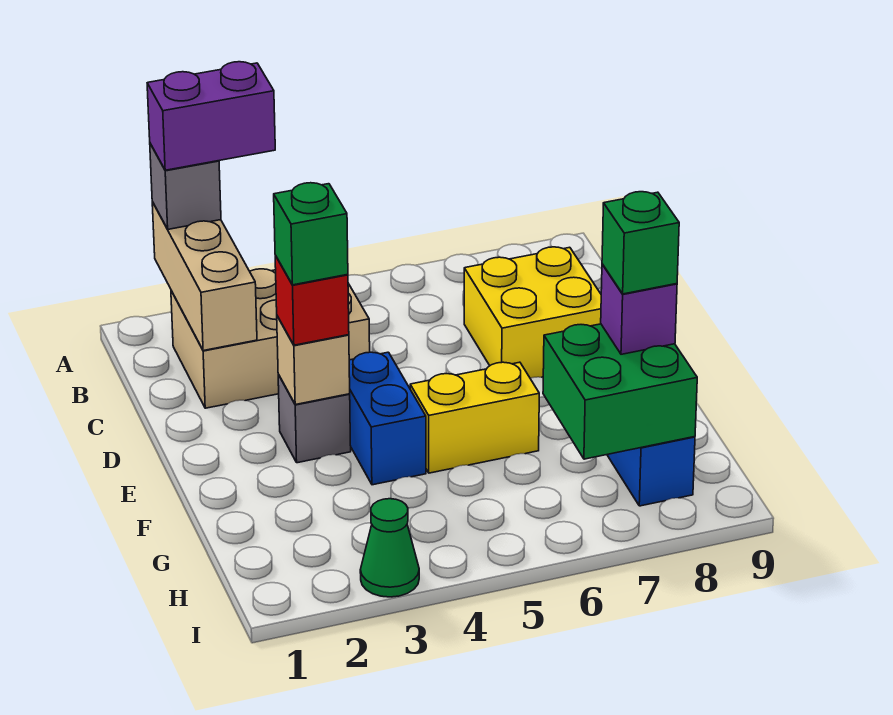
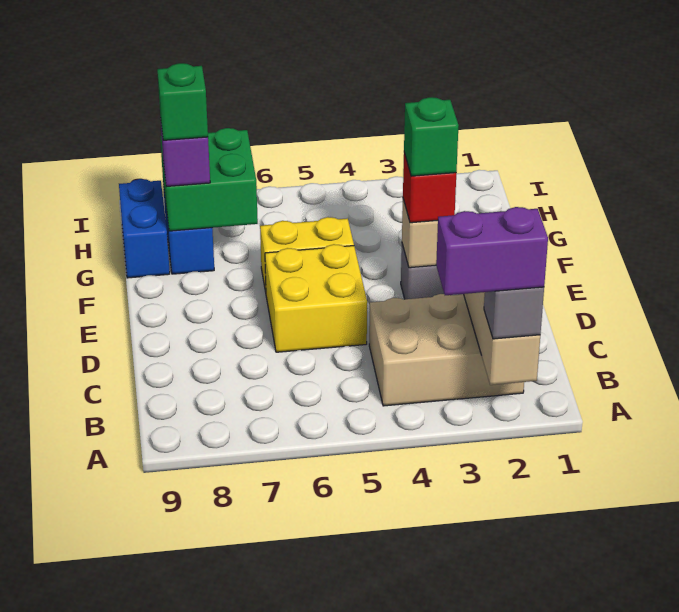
yellow 2x2 brick [464,247,601,378] -> yellow 2x2 brick moved to [265,244,367,352]
blue 1x2 brick [349,352,426,485] -> blue 1x2 brick moved to [119,179,170,278]
green 1x1 cone [360,499,419,597] -> none

